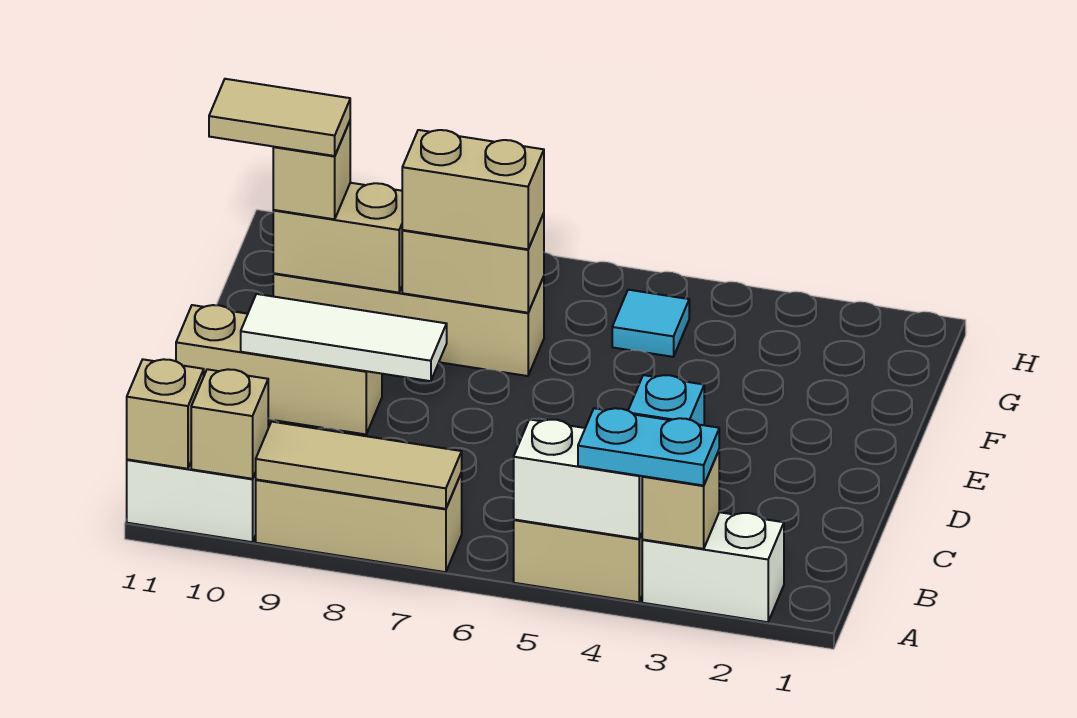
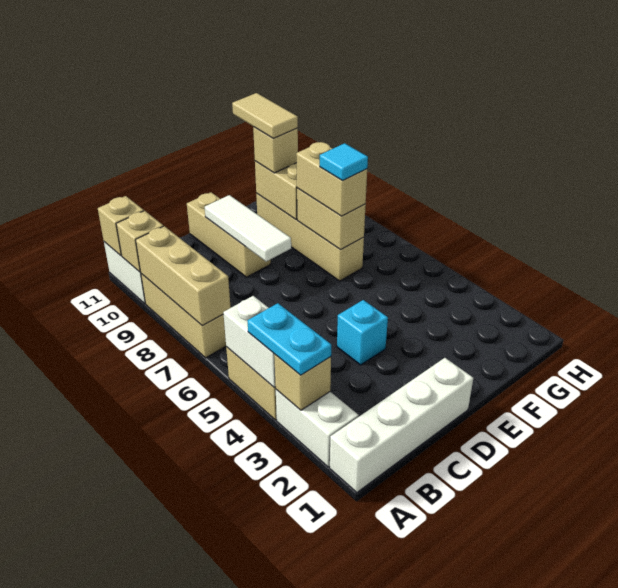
none -> white 1x4 brick [330,358,473,492]
tan 1x3 tile [256,422,462,509] -> tan 1x3 brick [136,226,231,326]
cyan 1x1 tile [612,290,689,357] -> cyan 1x1 tile moved to [320,143,368,180]

